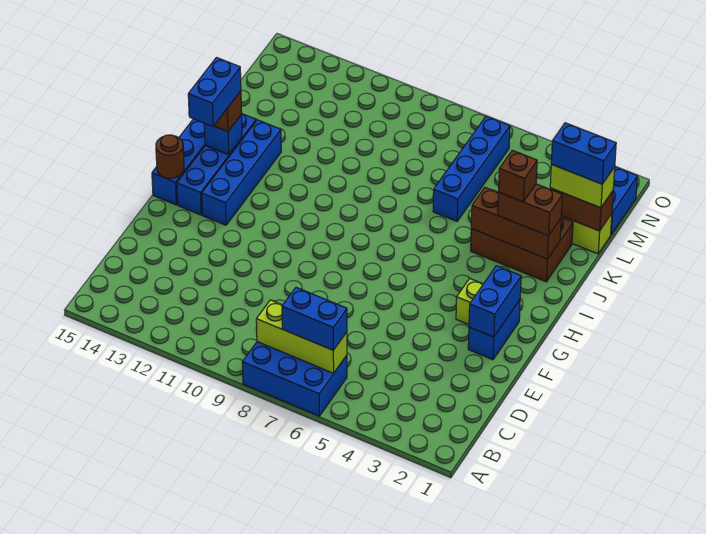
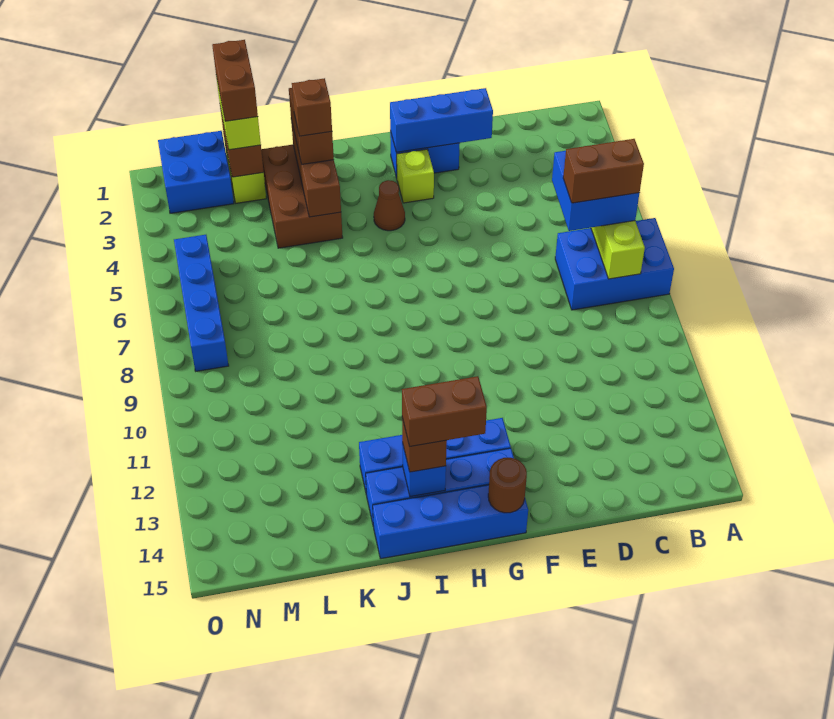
blue 2x3 brick [242,342,347,416] -> blue 2x3 brick turned to [555,218,674,310]
blue 1x2 brick [282,287,347,350] -> blue 2x2 brick [552,151,639,231]
none -> brown 1x2 brick [563,139,644,203]
blue 1x2 brick [469,266,521,337] -> blue 1x3 brick [390,88,493,152]
none -> brown 1x1 cone [374,180,405,231]
blue 1x2 brick [188,58,241,126] -> brown 1x2 brick [402,376,487,446]
blue 1x4 brick [433,116,510,221] -> blue 1x4 brick turned to [174,235,229,371]
blue 1x2 brick [551,123,616,184] -> brown 1x2 brick [212,40,258,121]

